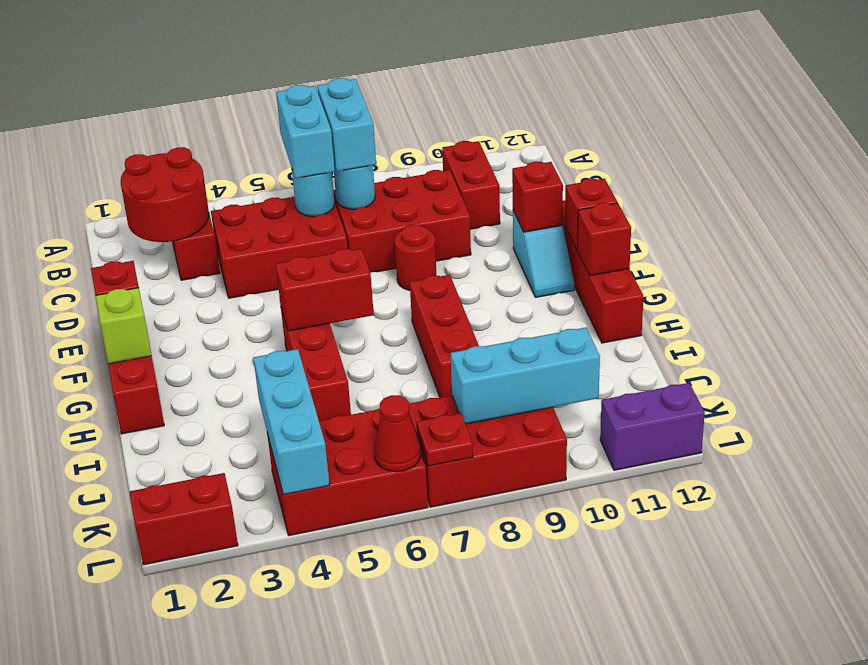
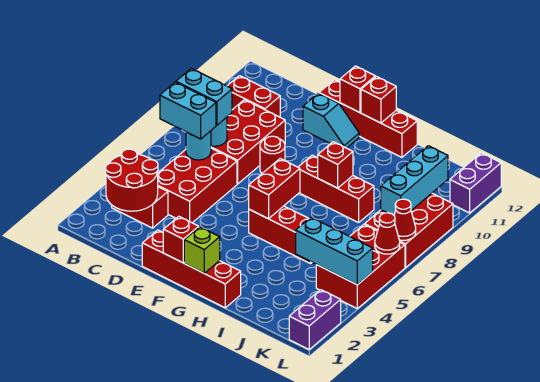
red 1x1 brick [512,162,563,232] -> red 1x1 brick moved to [318,142,353,188]
red 1x2 brick [129,473,238,565] -> purple 1x2 brick [289,290,341,349]
red 1x1 plate [417,413,473,466] -> red 1x1 cone [394,199,416,240]

